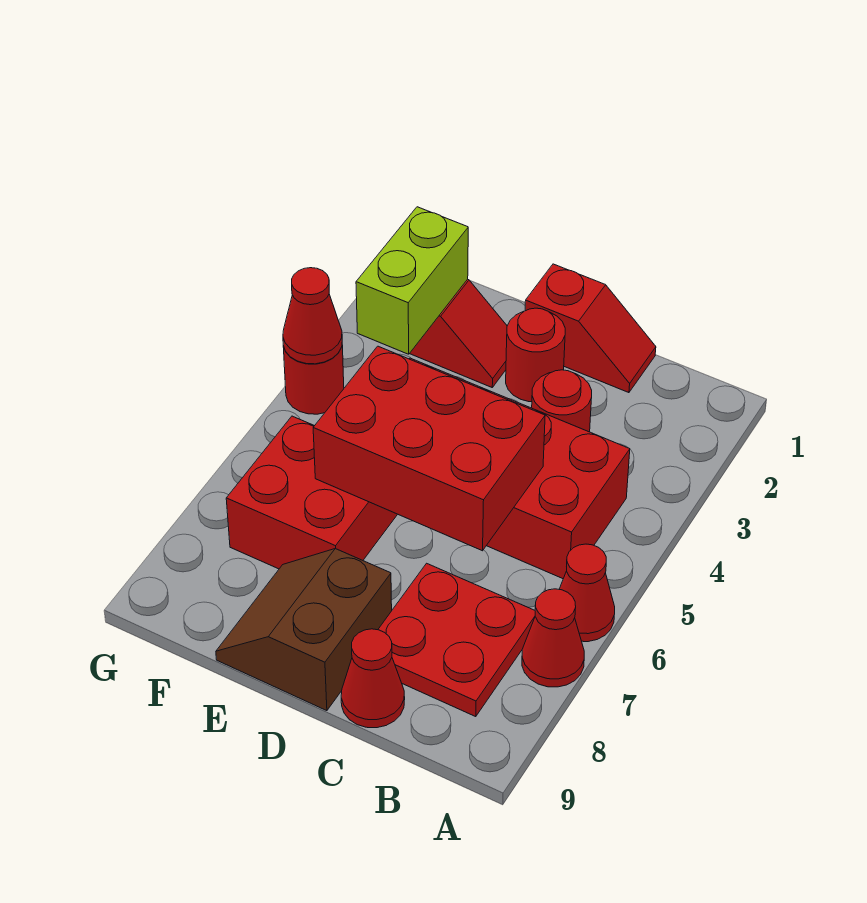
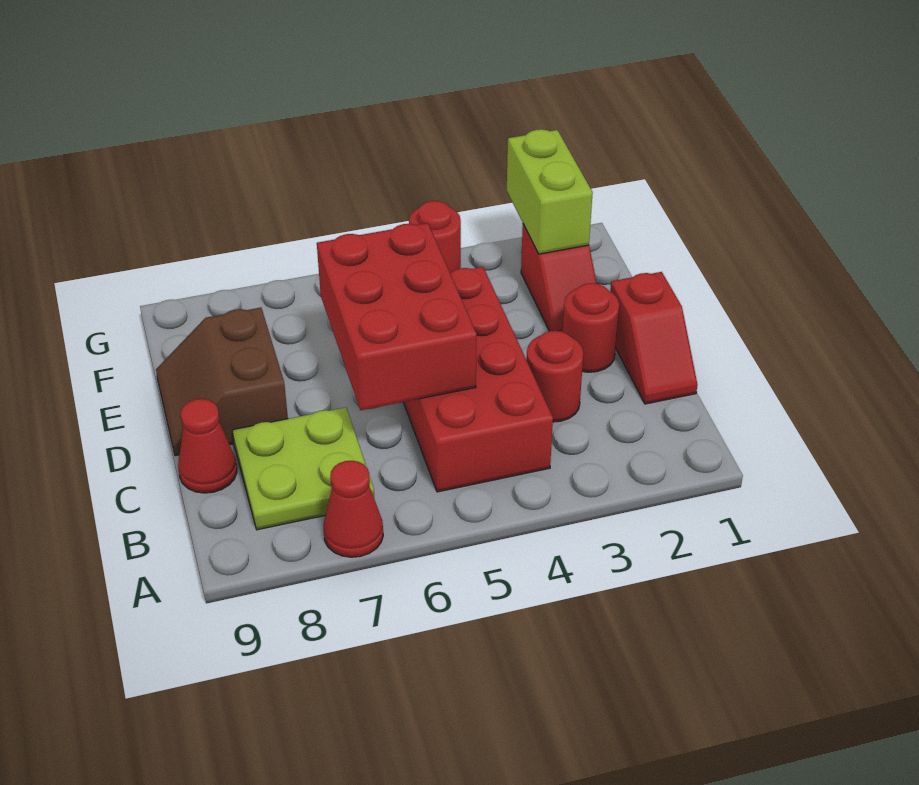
red 1x1 cone [559,544,615,642] -> none
red 2x2 plate [378,563,535,716] -> lime 2x2 plate [232,407,374,530]
brown 2x2 slope [216,549,392,711] -> brown 2x2 slope turned to [156,308,288,456]
red 2x2 brick [226,416,398,569] -> none
lime 1x2 brick [356,207,468,354] -> lime 1x2 brick turned to [507,129,593,254]
red 1x1 cone [283,268,342,364] -> none

